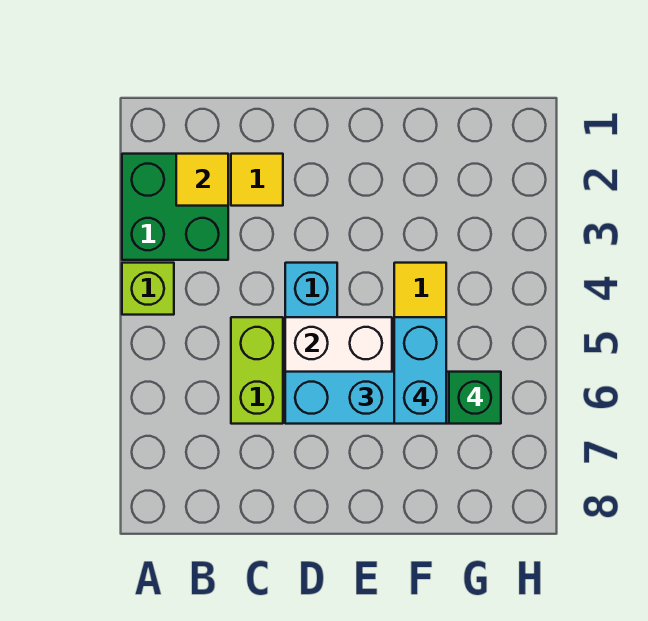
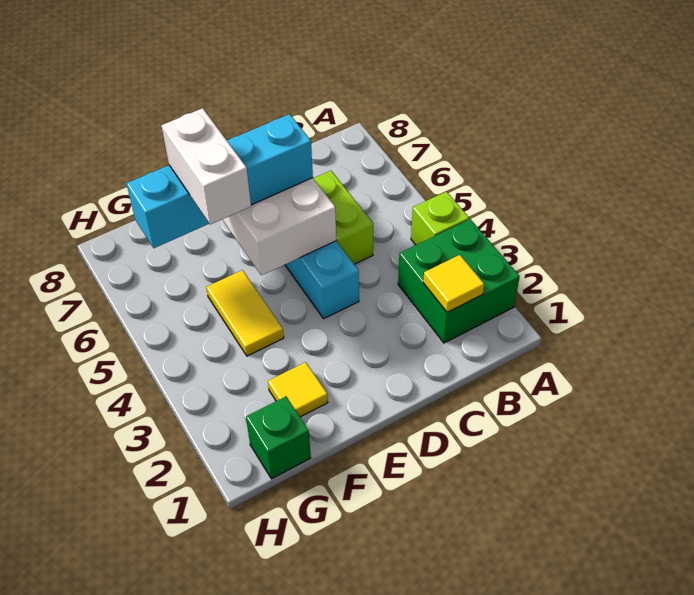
yellow 1x1 tile [231,154,283,206] -> yellow 1x1 tile moved to [268,362,328,417]
cyan 1x2 brick [394,317,446,424] -> white 1x2 brick [161,108,251,225]
green 1x1 brick [449,372,501,424] -> green 1x1 brick moved to [246,396,311,479]

